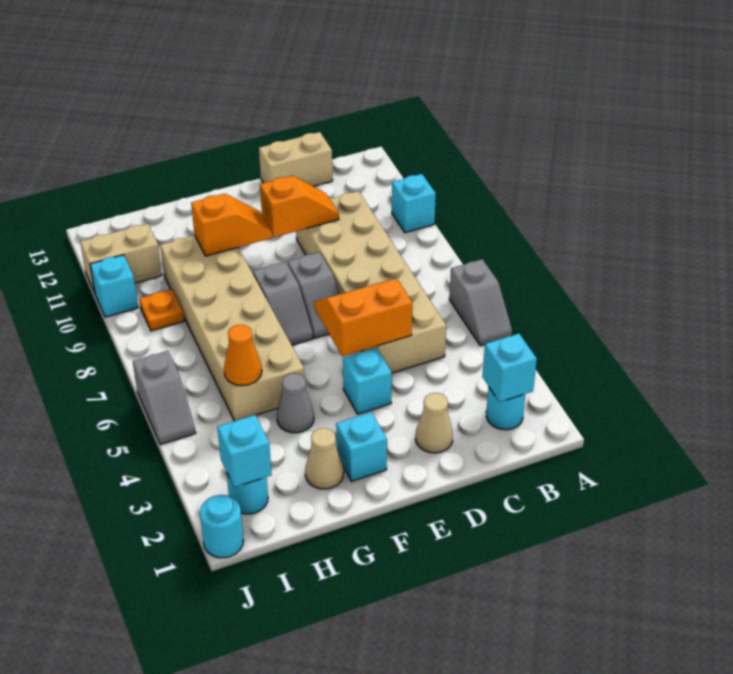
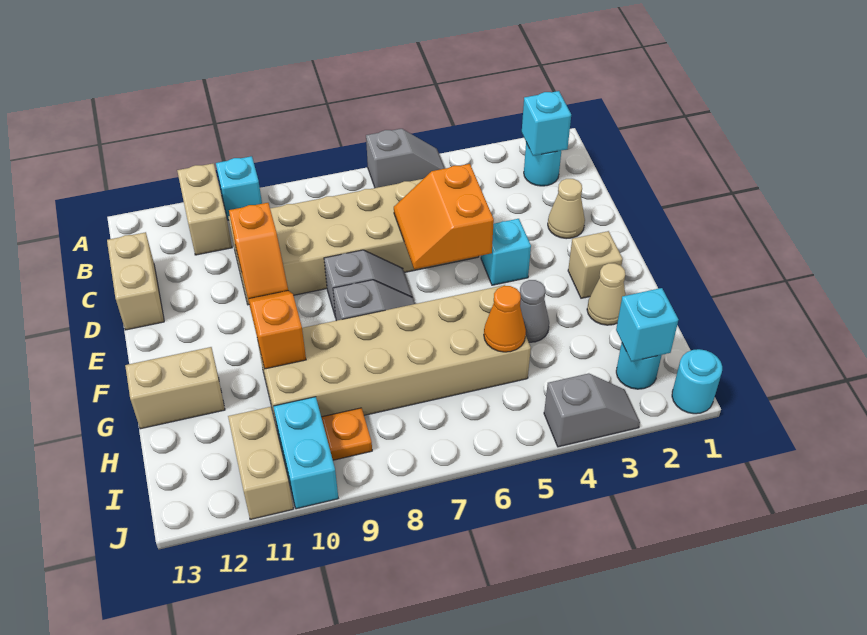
none -> tan 1x2 brick [177,163,232,255]
orange 1x2 slope [260,176,339,237] -> orange 1x2 slope turned to [229,203,288,299]
cyan 1x1 brick [336,412,387,481] -> tan 1x1 brick [568,231,623,298]
none -> tan 1x2 brick [125,347,225,429]
grey 1x2 slope [133,351,196,445] -> grey 1x2 slope moved to [544,373,640,447]
cyan 1x1 brick [90,255,138,317] -> cyan 1x2 brick [273,397,338,509]

